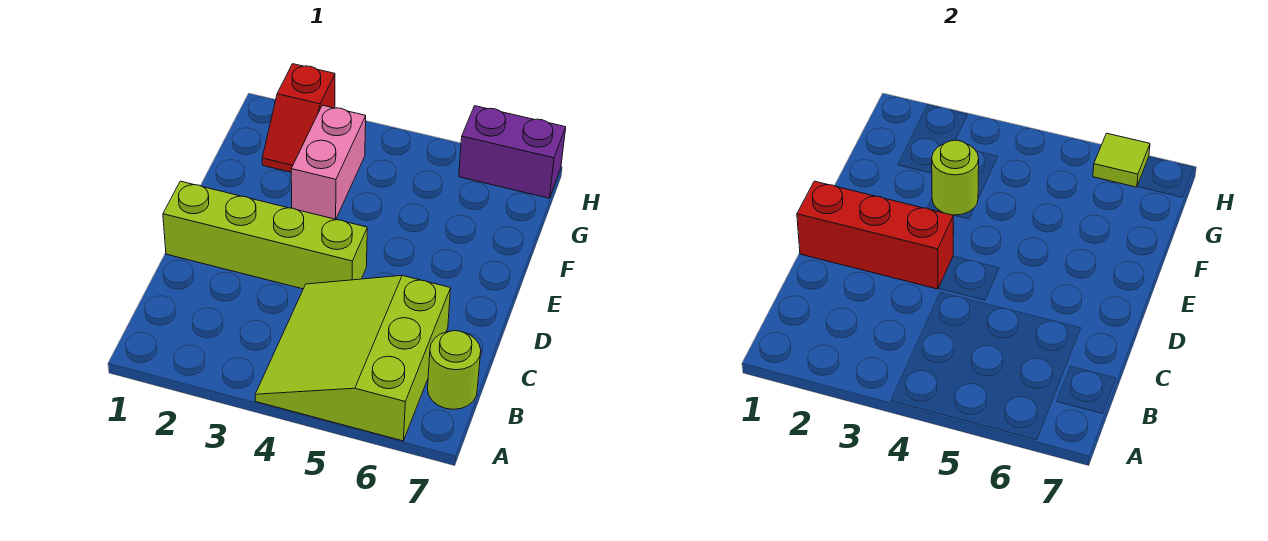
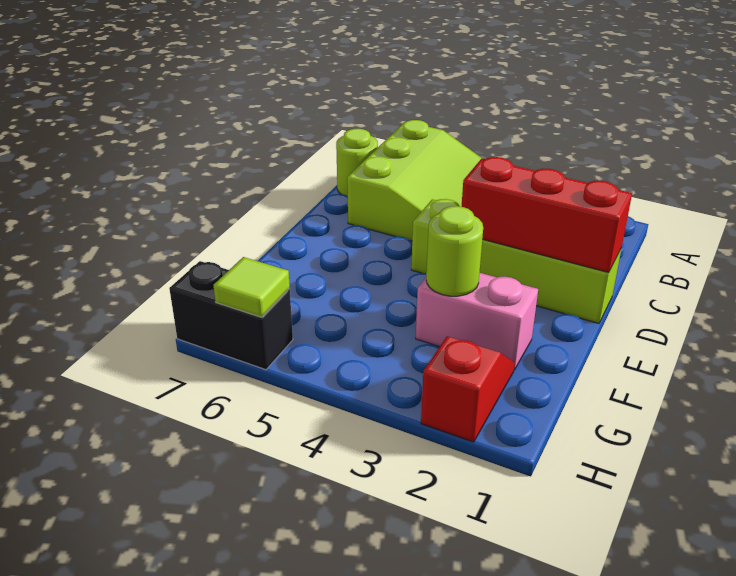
pink 1x2 brick [291,105,366,219] -> pink 1x2 brick turned to [416,273,538,370]
purple 1x2 brick [459,106,566,198] -> black 1x2 brick [169,261,293,370]

